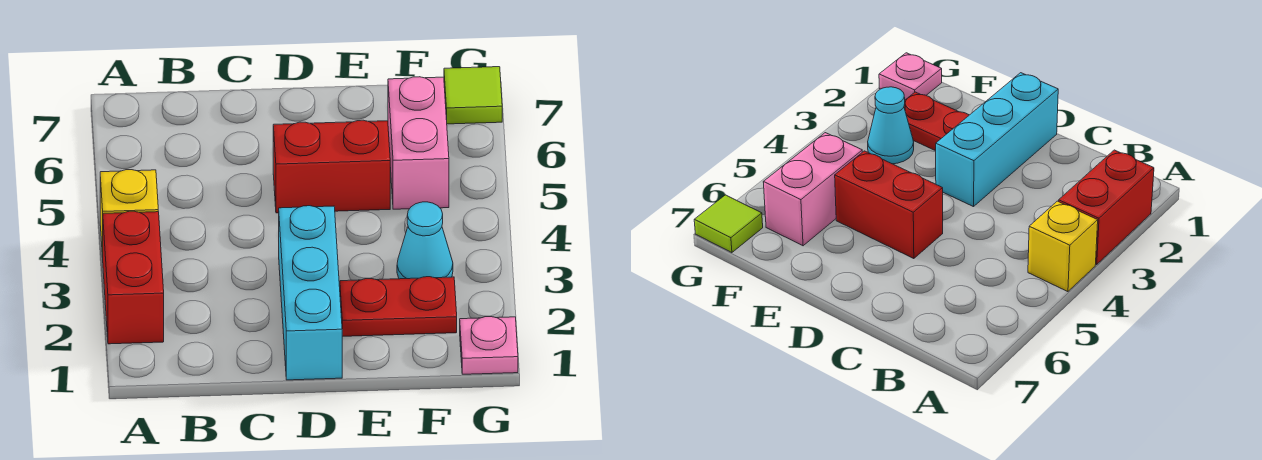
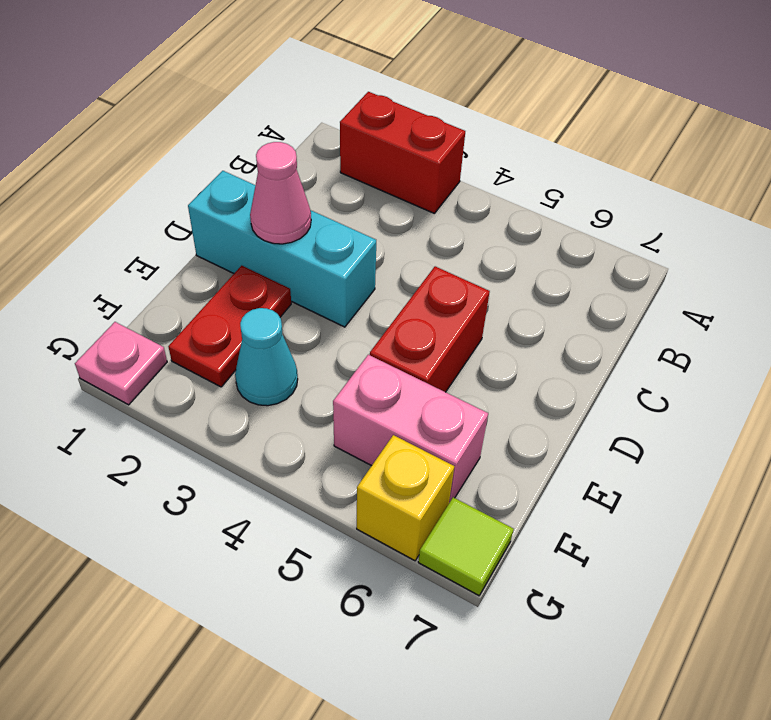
yellow 1x1 brick [100,170,158,257] -> yellow 1x1 brick moved to [357,435,454,561]
none -> pink 1x1 cone [250,142,311,244]

